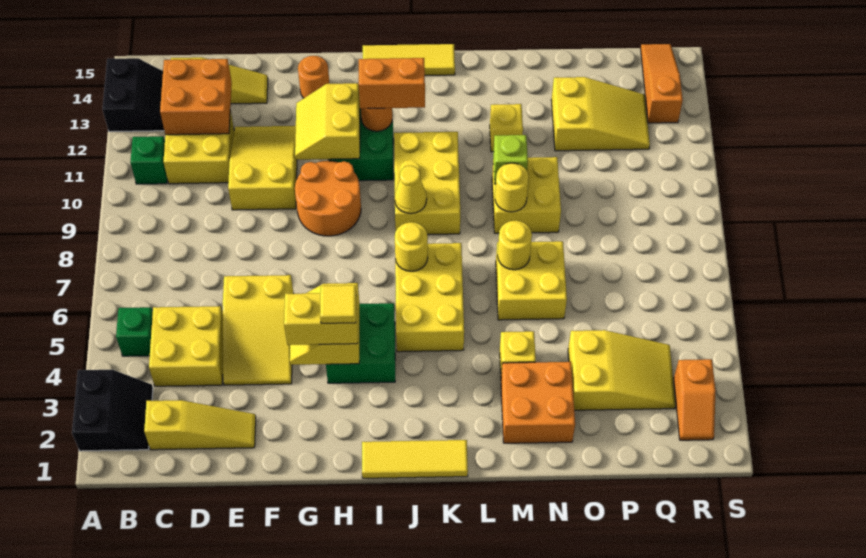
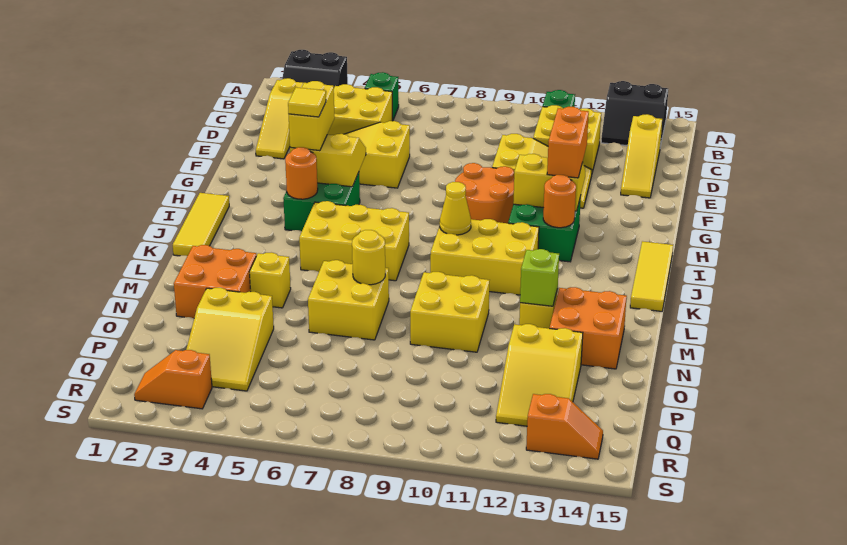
orange 2x2 brick [160,59,232,135] -> orange 2x2 brick moved to [549,287,627,369]
orange 1x1 round brick [298,56,330,98] -> orange 1x1 round brick moved to [285,147,318,199]
orange 1x2 brick [359,58,425,109] -> orange 1x2 brick moved to [547,107,589,178]
yellow 1x1 round brick [395,222,428,271] -> none
yellow 1x1 round brick [495,163,529,212] -> none
lime 1x1 brick [493,135,528,184] -> lime 1x1 brick moved to [520,249,559,306]
orange 1x3 slope [641,44,683,123] -> orange 1x2 slope [526,394,603,459]

